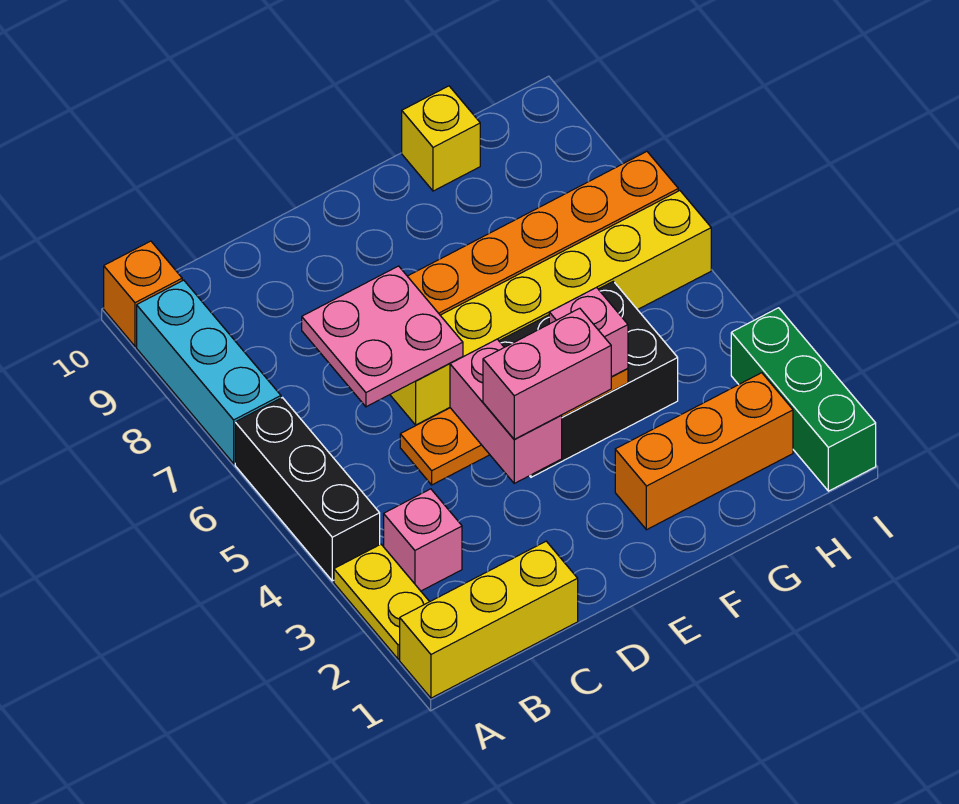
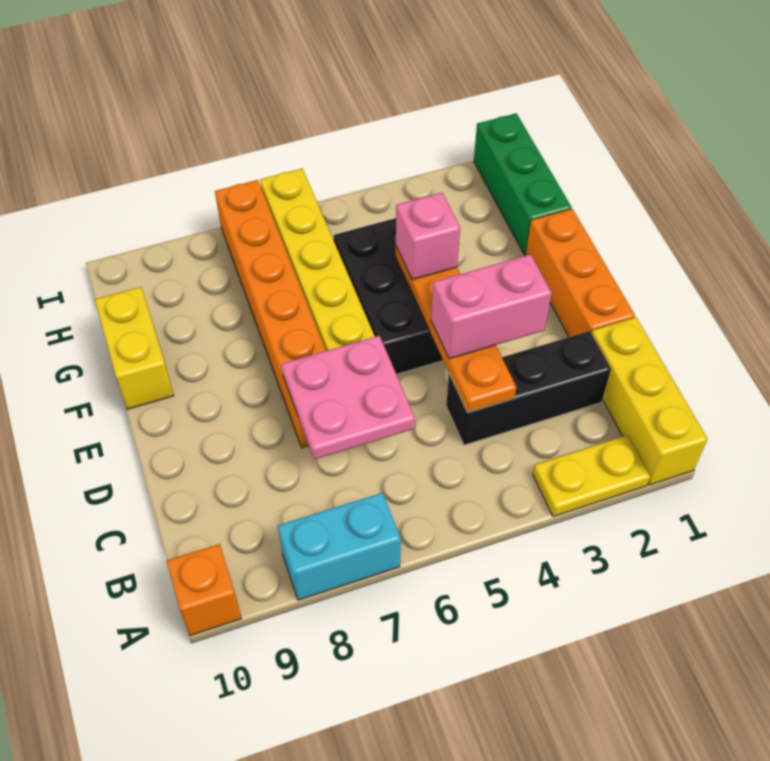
black 1x3 brick [235,398,380,581] -> black 1x3 brick moved to [446,331,611,445]
cyan 1x3 brick [137,280,281,463] -> cyan 1x2 brick [278,493,401,600]
pink 1x1 brick [384,489,462,591] -> none
pink 1x2 brick [483,308,611,439] -> none
orange 1x3 brick [615,373,793,530] -> orange 1x3 brick moved to [525,209,635,337]
yellow 1x1 brick [402,86,480,191] -> yellow 1x2 brick [95,287,174,409]
green 1x3 brick [731,308,876,491] -> green 1x3 brick turned to [474,113,572,255]

